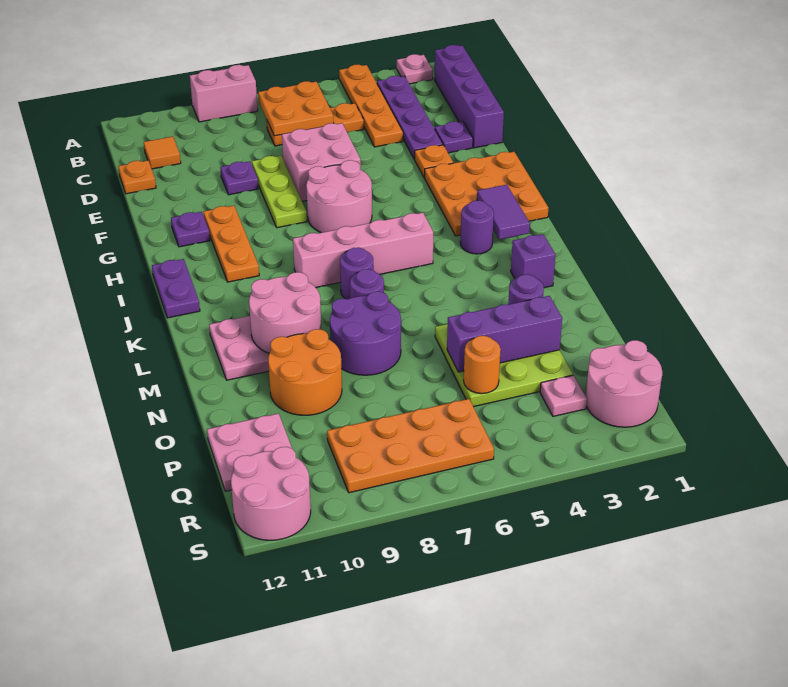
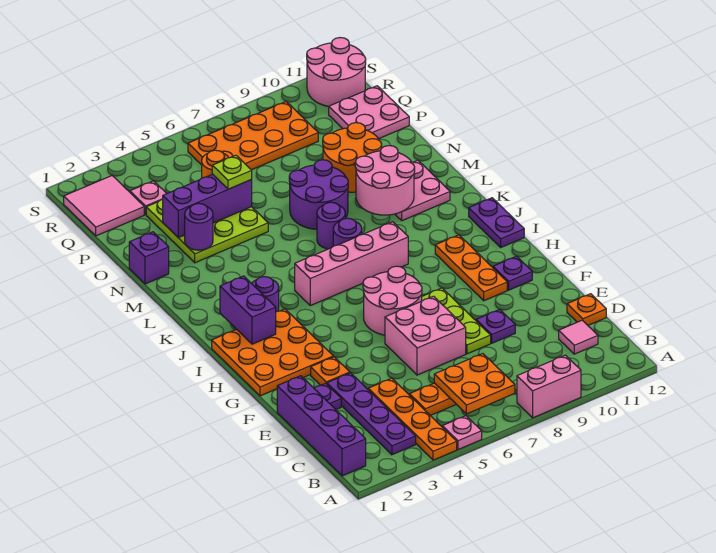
pink 1x1 plate [397,54,433,84] -> pink 1x1 plate moved to [442,416,482,450]
orange 1x1 tile [144,137,181,169] -> pink 1x1 tile [559,320,598,354]
purple 1x2 tile [477,185,530,240] -> purple 1x2 brick [220,276,276,344]
purple 1x1 brick [511,234,555,288] -> purple 1x1 brick moved to [129,232,169,284]
none -> lime 1x1 plate [212,155,252,189]
pink 2x2 round brick [586,340,662,427] -> pink 2x2 tile [64,176,144,236]

